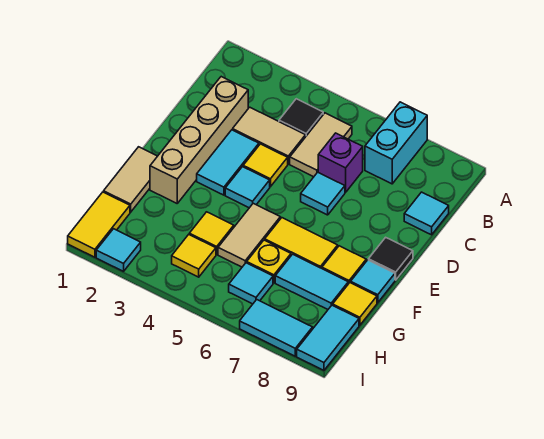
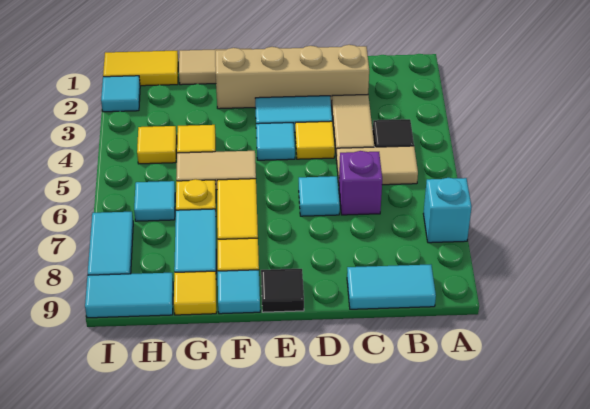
cyan 1x2 brick [365,102,427,184] -> cyan 1x1 brick [423,178,472,243]
cyan 1x1 tile [404,192,449,235] -> cyan 1x2 tile [347,265,436,309]

